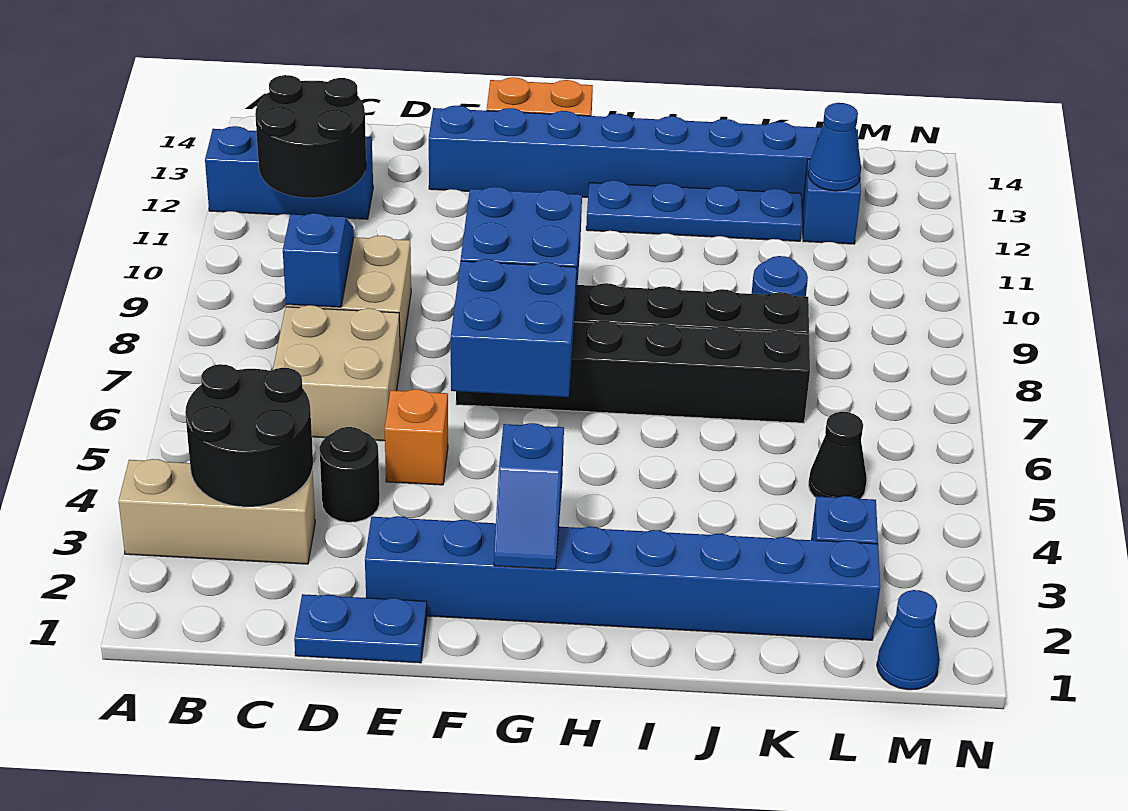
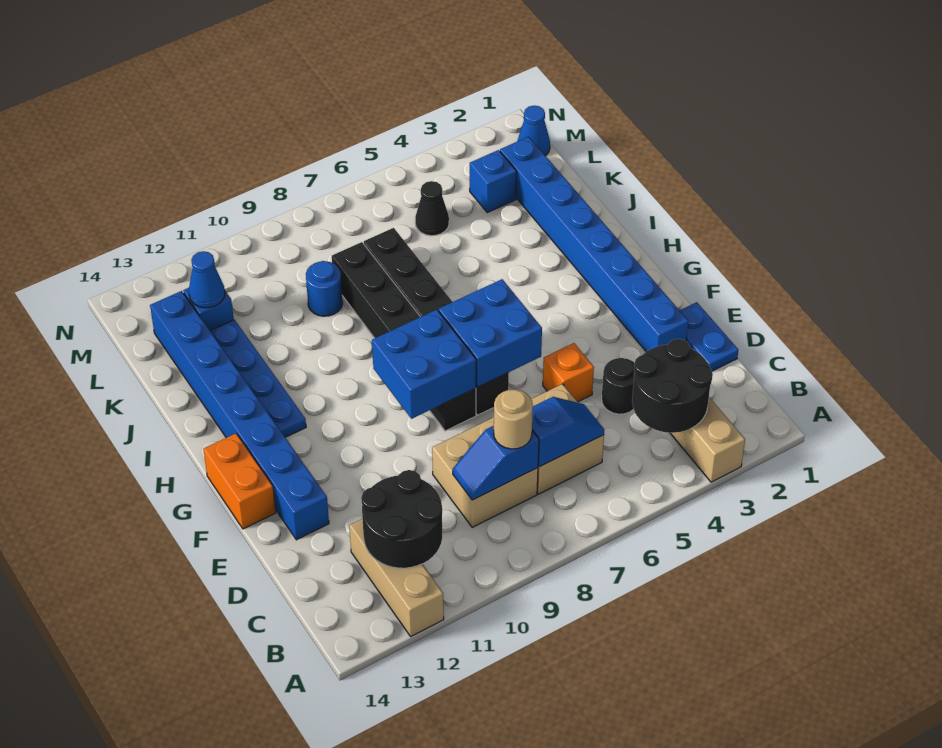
blue 1x3 brick [205,126,373,219] -> tan 1x3 brick [349,519,444,636]
none -> tan 1x1 round brick [494,389,533,449]
blue 1x2 slope [494,423,564,569] -> blue 1x2 slope moved to [532,397,604,466]

